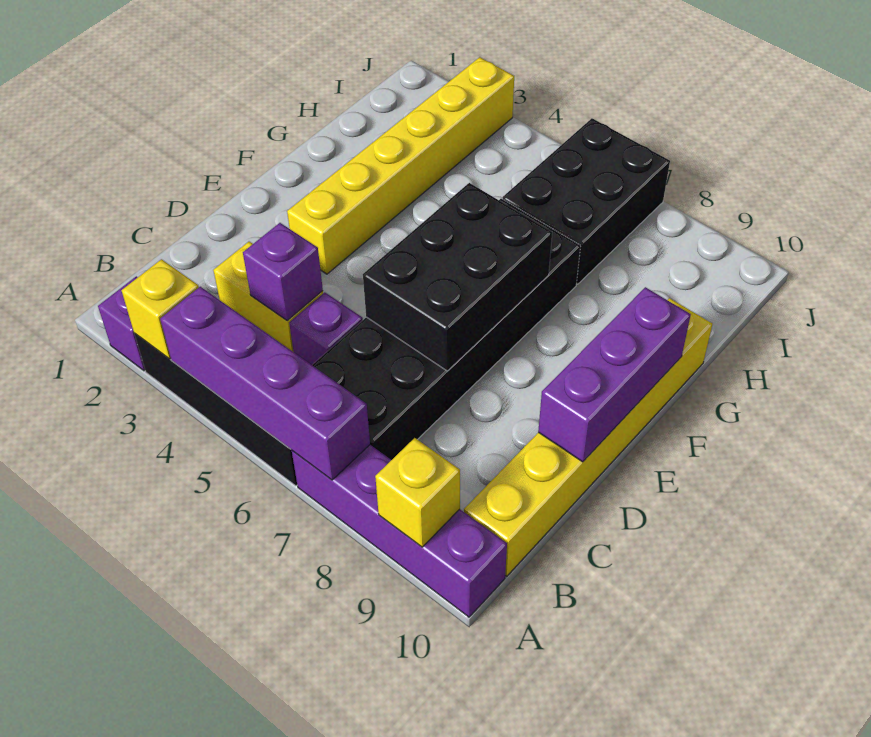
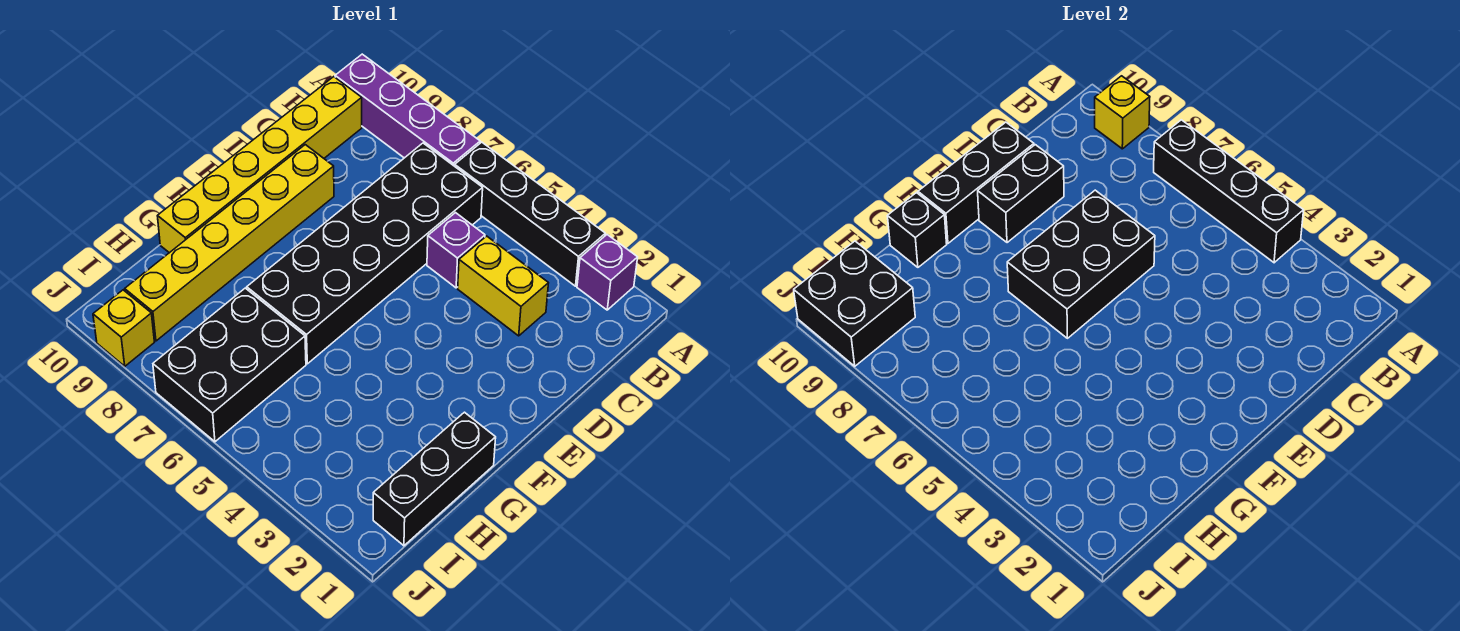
yellow 1x1 brick [122,259,199,359] -> yellow 1x1 brick moved to [93,290,154,366]
purple 1x4 brick [160,287,370,480] -> black 1x4 brick [1154,120,1304,263]
purple 1x1 brick [243,223,323,321] -> none
none -> black 1x2 brick [978,145,1064,243]
purple 1x3 brick [538,287,691,462] -> black 1x3 brick [918,122,1034,243]
yellow 1x6 brick [287,57,514,274] -> yellow 1x6 brick moved to [125,145,334,341]
none -> black 1x3 brick [373,412,496,546]
none -> black 1x1 brick [888,193,947,267]
none -> black 2x2 brick [794,241,915,366]

